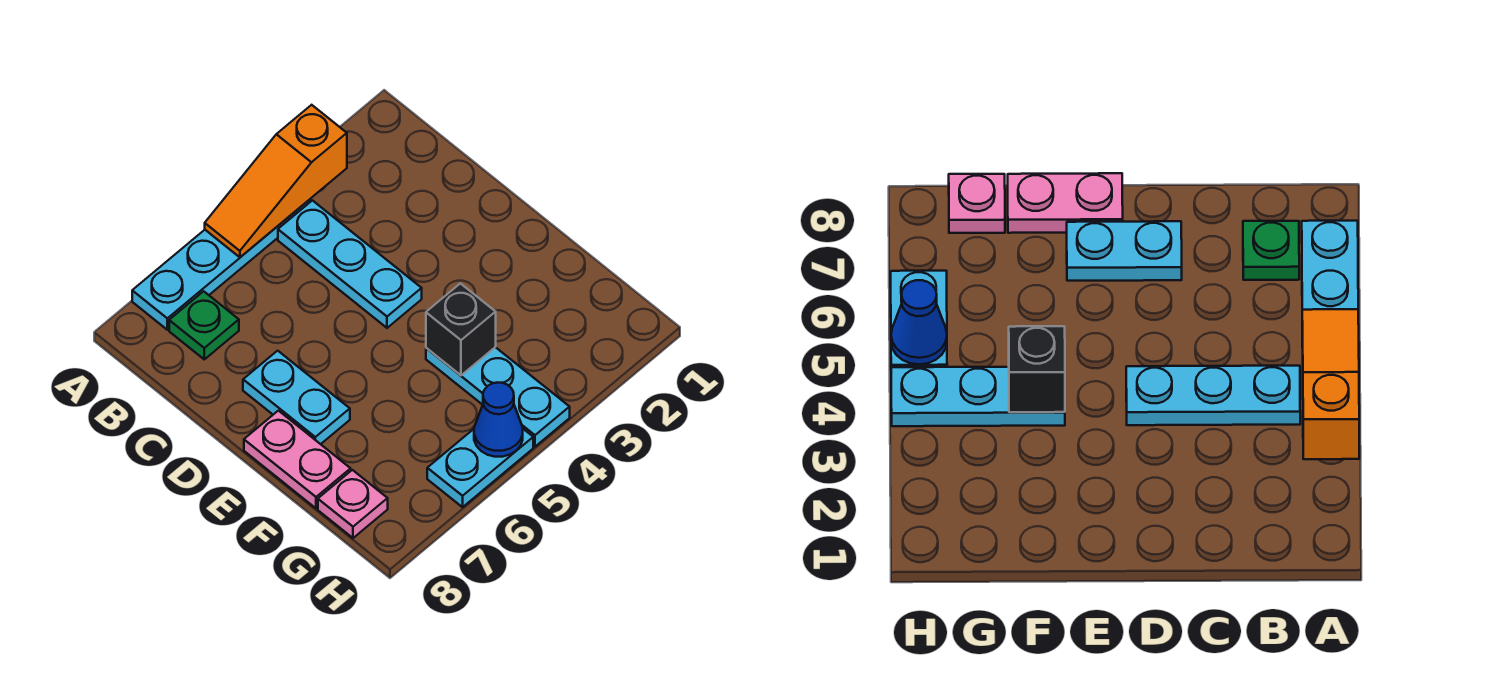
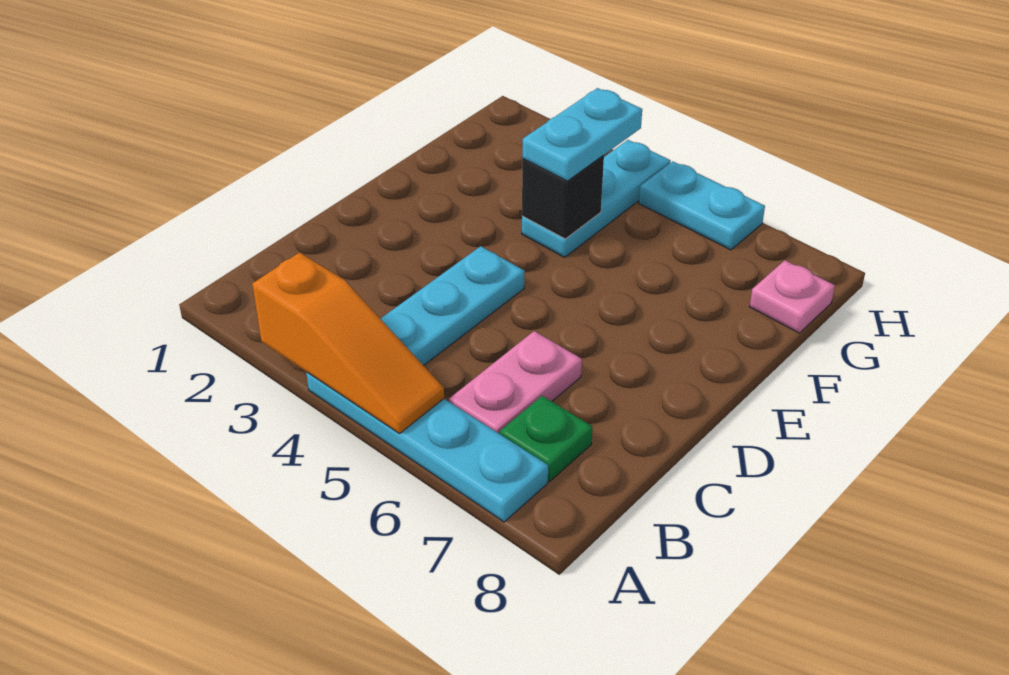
cyan 1x2 plate [243,351,350,444] -> cyan 1x2 plate moved to [522,88,642,181]
pink 1x2 plate [244,411,351,508] -> pink 1x2 plate moved to [449,331,582,434]
blue 1x1 cone [474,383,523,457] -> none

